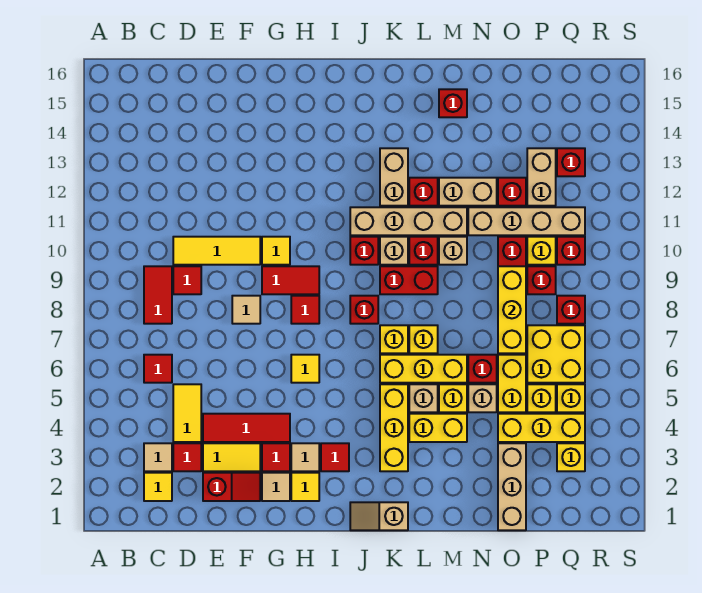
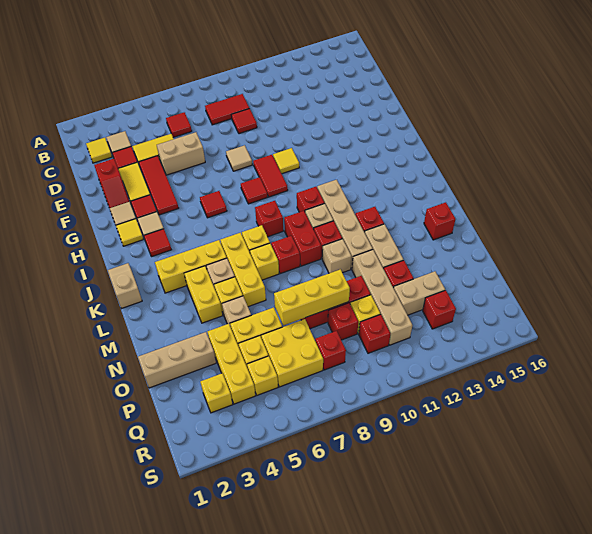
yellow 1x3 tile [173,237,260,265] -> none
yellow 1x1 tile [291,355,319,383] -> red 1x1 tile [200,191,227,218]
tan 1x2 brick [380,148,408,206] -> tan 1x2 brick moved to [157,132,205,175]
red 1x1 brick [468,355,497,383] -> red 1x1 brick moved to [271,236,300,274]

